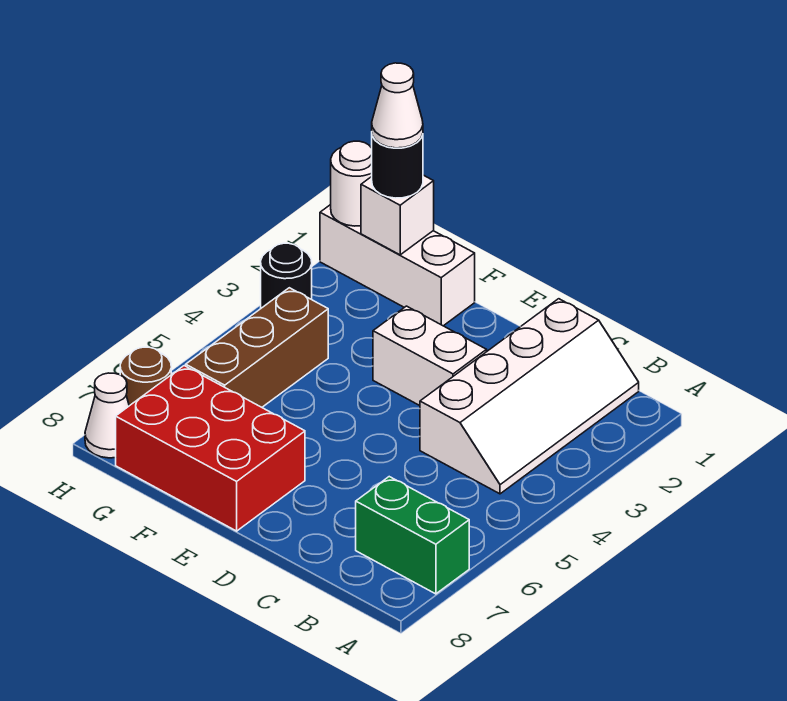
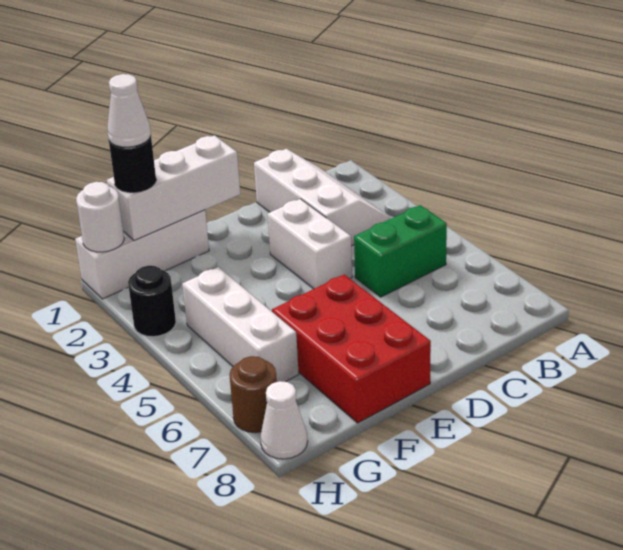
green 1x2 brick [356,477,469,594] -> green 1x2 brick moved to [354,205,447,297]
white 2x4 slope [420,299,639,494] -> white 2x3 slope [254,149,391,246]
white 1x2 brick [373,306,487,406] -> white 1x2 brick turned to [268,199,352,289]
red 2x3 brick [116,366,305,531] -> red 2x3 brick turned to [272,275,431,423]
white 1x1 brick [361,175,434,255] -> white 1x3 brick [107,135,240,240]
brown 1x3 brick [186,288,328,407] -> white 1x3 brick [182,267,299,382]

